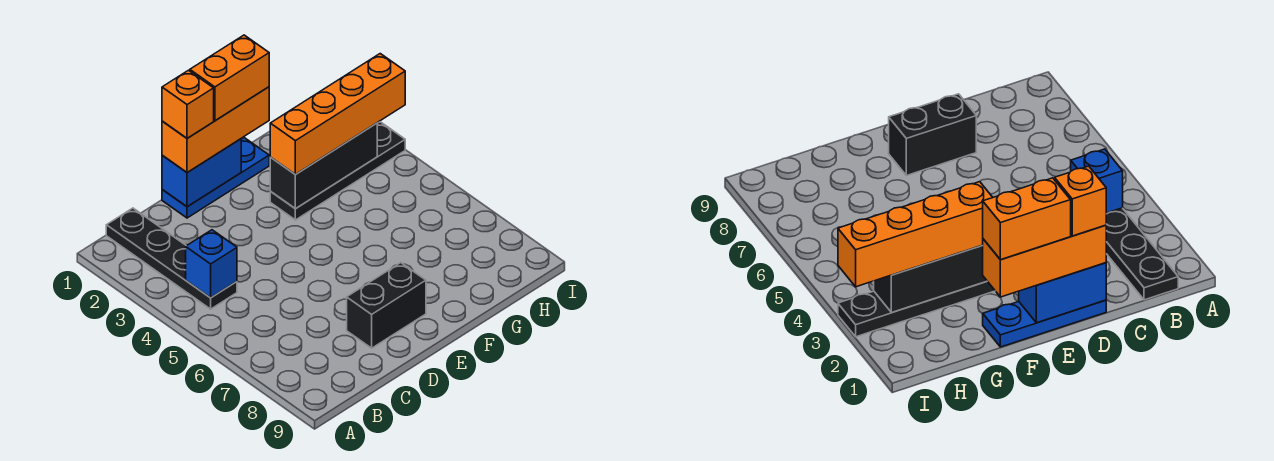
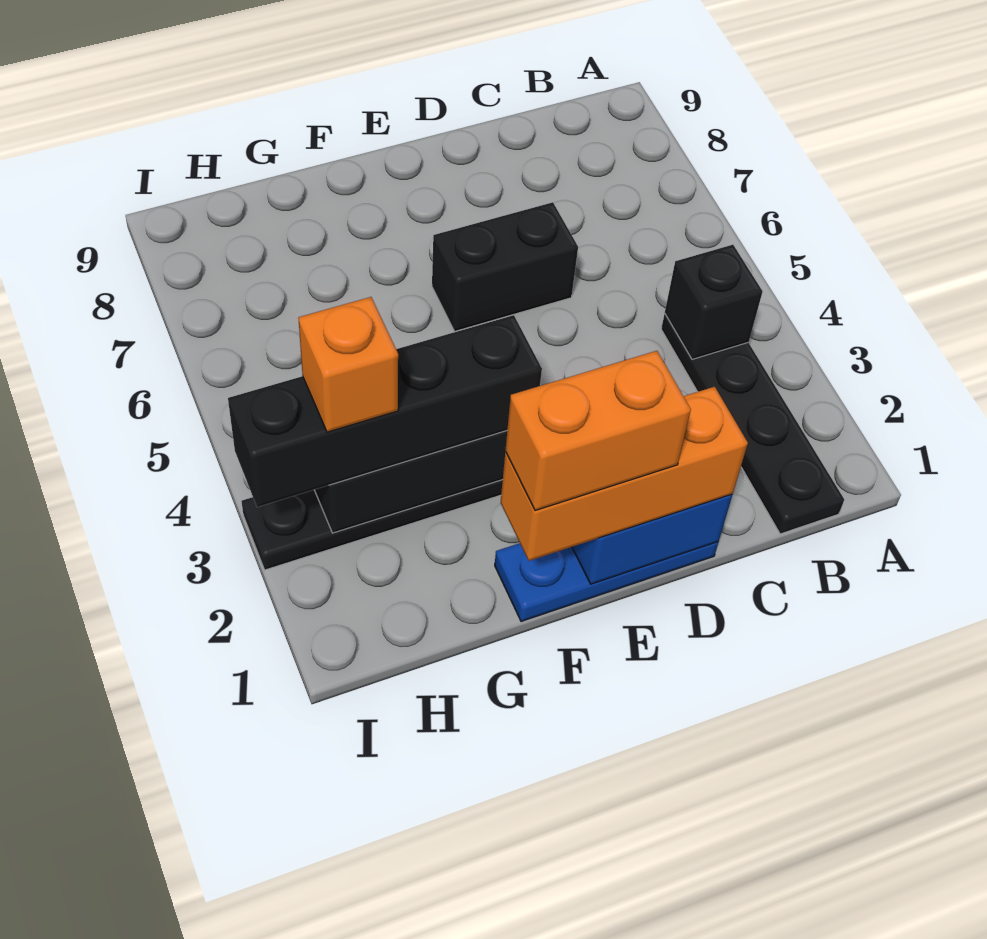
blue 1x1 brick [186,230,237,298] -> black 1x1 brick [665,245,763,359]
orange 1x1 brick [162,70,214,138] -> orange 1x1 brick moved to [298,297,398,432]
black 1x2 brick [347,263,426,348] -> black 1x2 brick moved to [432,202,578,331]
orange 1x4 brick [270,54,405,175] -> black 1x4 brick [228,315,542,507]

